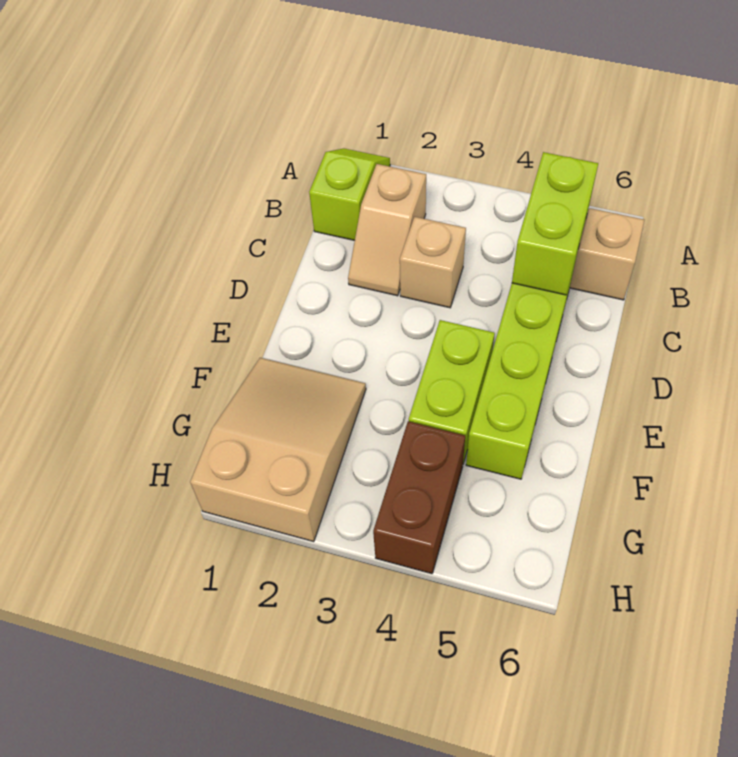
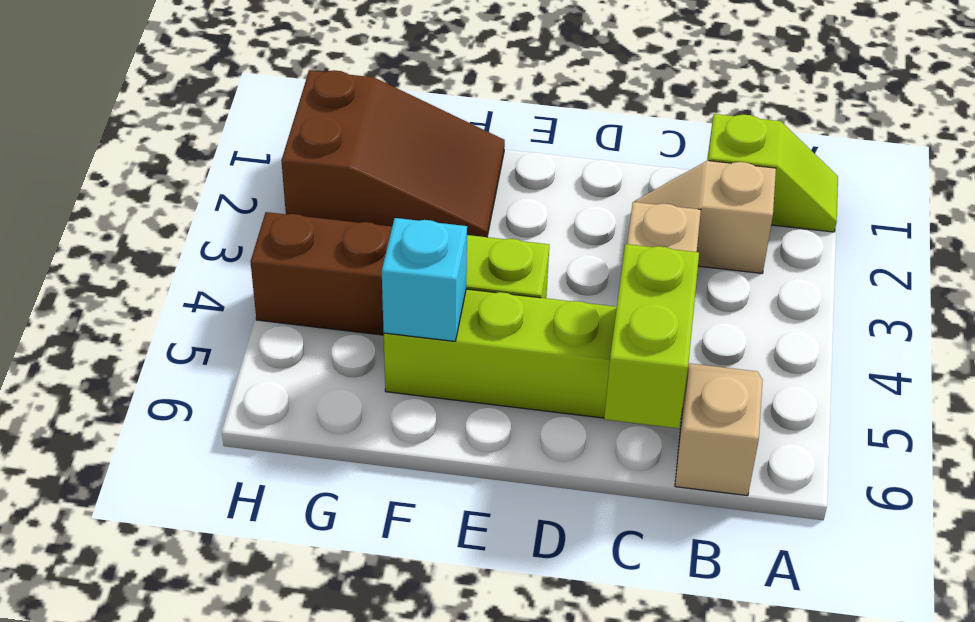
lime 1x2 brick [512,152,598,295] -> lime 1x2 brick turned to [604,244,699,428]
tan 2x3 slope [190,358,366,542] -> brown 2x3 slope [281,70,505,237]
none -> cyan 1x1 brick [382,218,467,341]

